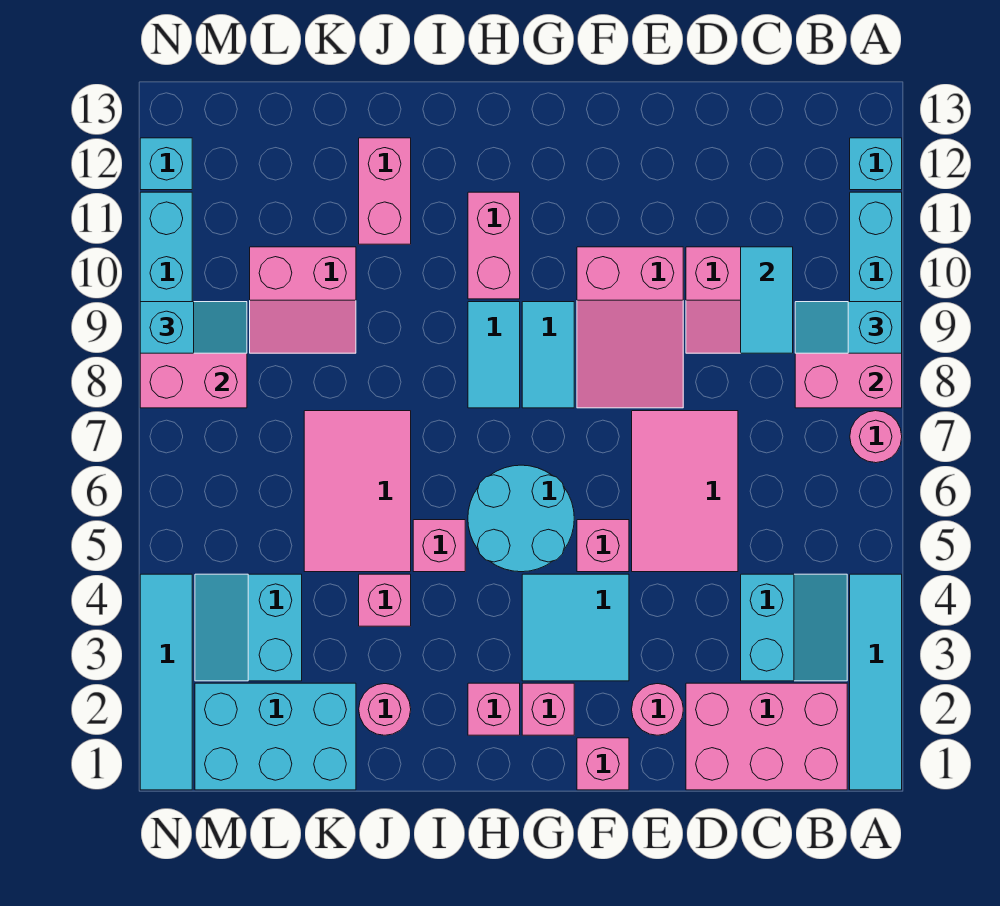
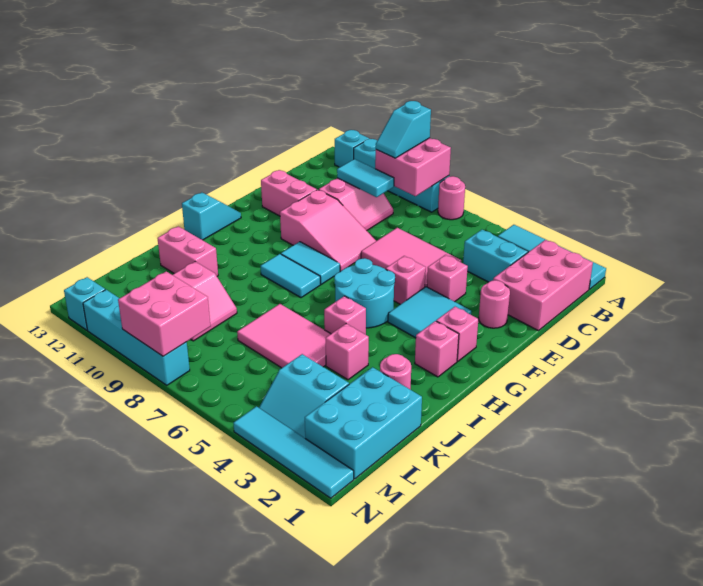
pink 1x1 brick [577,738,629,790] -> pink 1x1 brick moved to [427,255,468,302]
pink 1x2 brick [468,192,520,299] -> pink 1x2 brick moved to [261,170,317,216]
cyan 1x2 slope [140,302,247,353] -> cyan 1x2 slope moved to [182,192,241,240]

